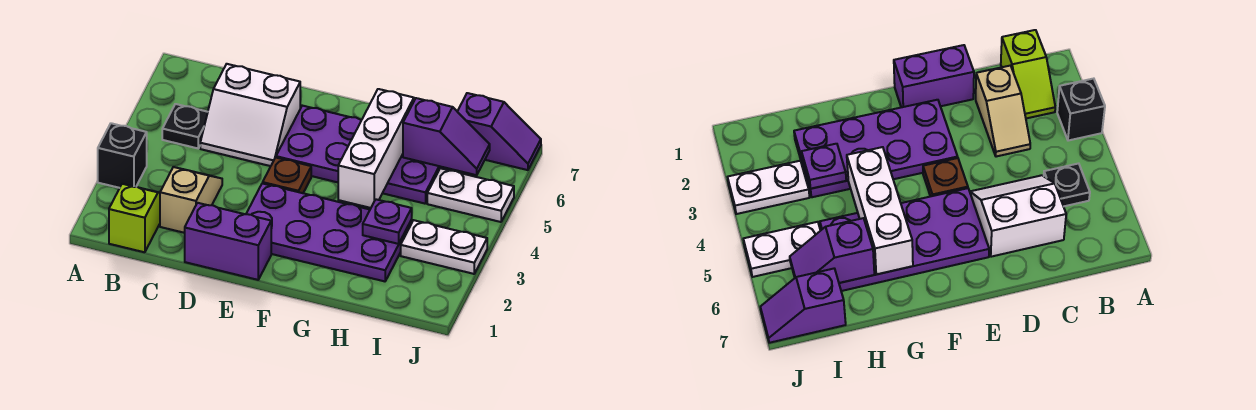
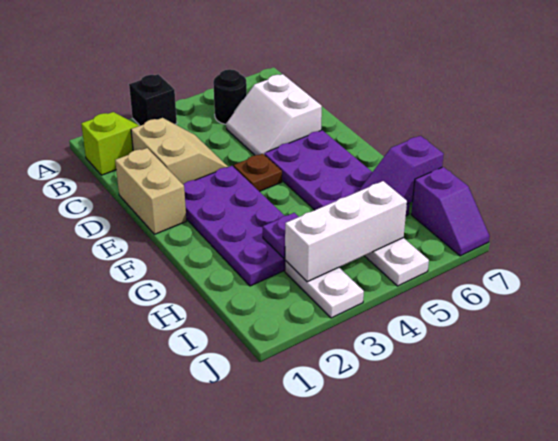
black 1x1 plate [162,104,208,148] -> black 1x1 round brick [213,69,247,124]
tan 1x2 slope [160,167,222,233] -> tan 2x2 slope [131,118,228,184]
purple 1x2 brick [185,203,271,280] -> tan 1x2 brick [115,148,186,234]
white 1x3 brick [338,89,414,208] -> white 1x3 brick moved to [285,181,407,282]
purple 1x2 slope [403,98,490,175] -> purple 1x2 slope turned to [359,136,444,204]

